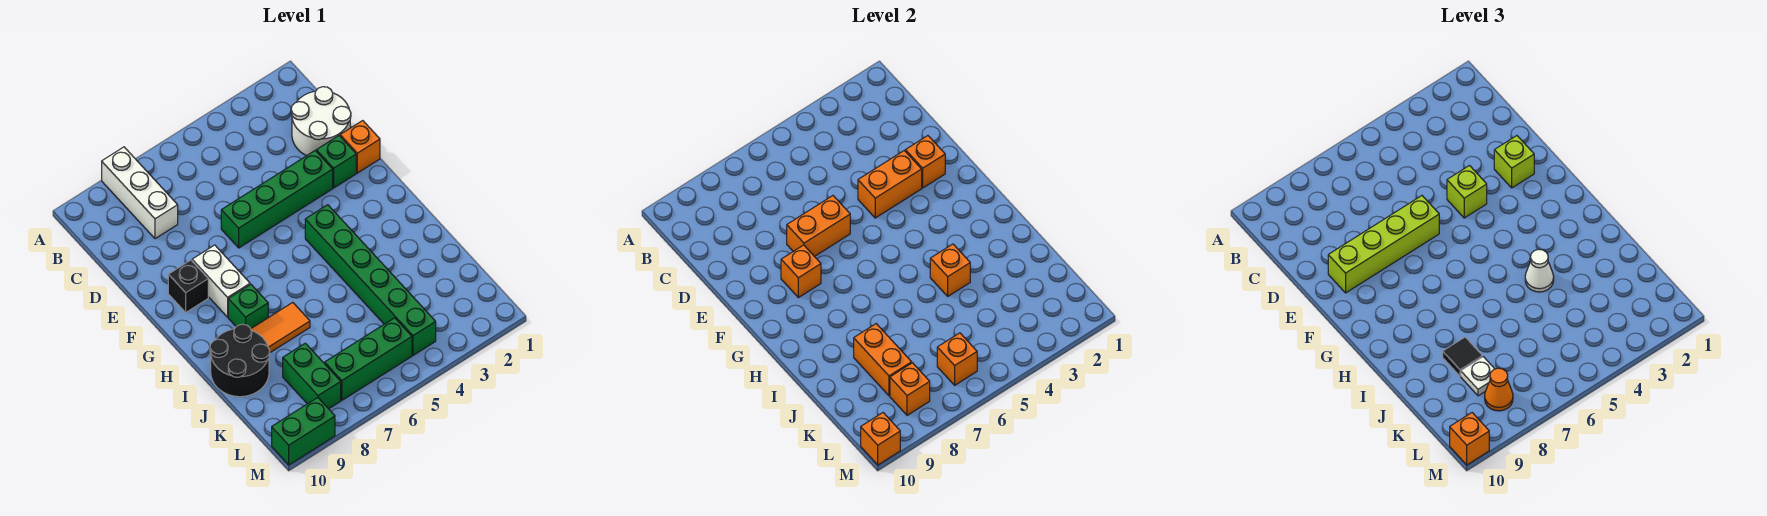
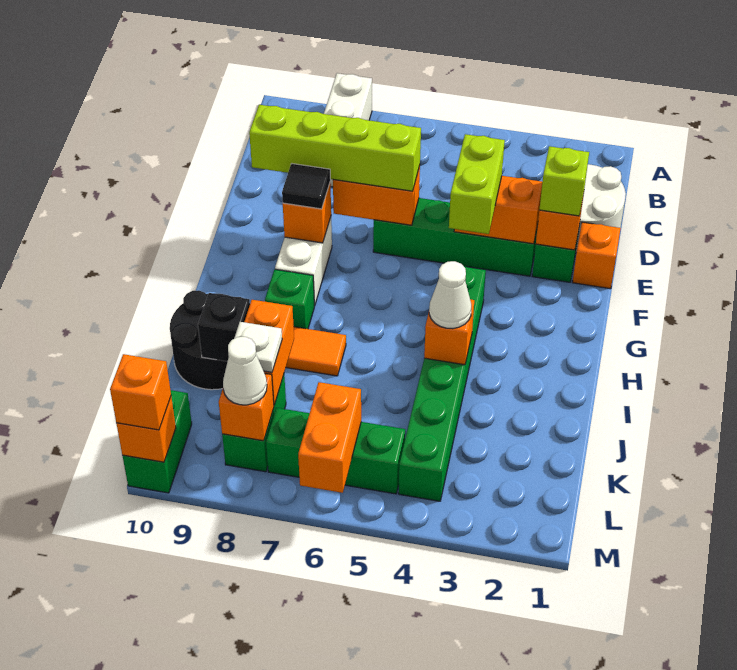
lime 1x1 brick [1447,166,1487,218] -> lime 1x2 brick [449,134,505,234]
black 1x1 brick [168,260,208,312] -> black 1x1 brick moved to [198,293,250,361]
black 1x1 tile [1443,337,1482,376] -> black 1x1 tile moved to [282,163,330,209]
orange 1x1 brick [937,333,977,385] -> orange 1x2 brick [298,382,361,493]
orange 1x1 cone [1485,368,1513,411] -> white 1x1 cone [223,337,267,405]
green 1x2 brick [272,398,335,465] -> green 1x2 brick turned to [122,390,192,493]

